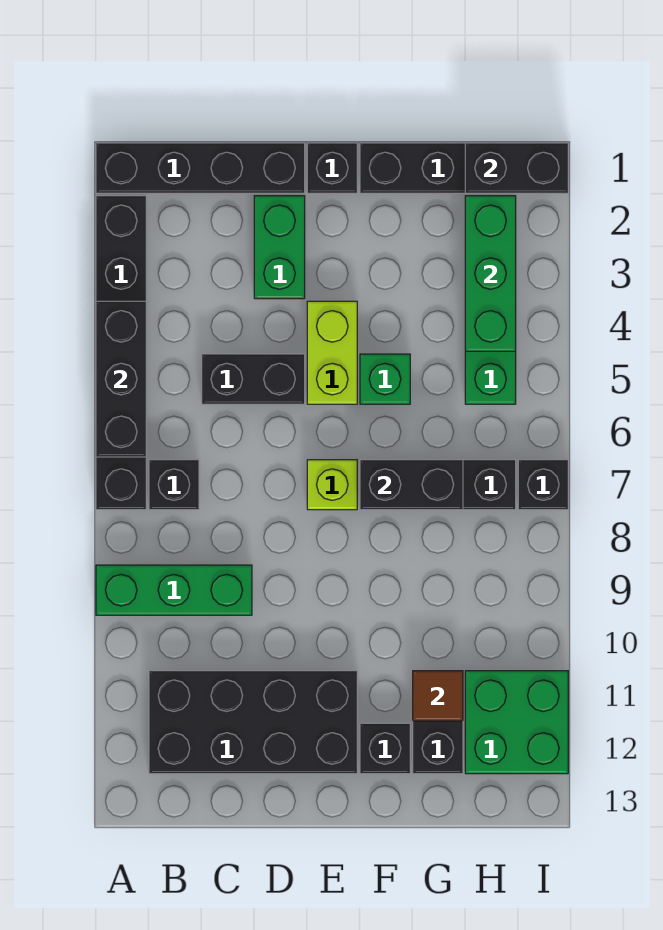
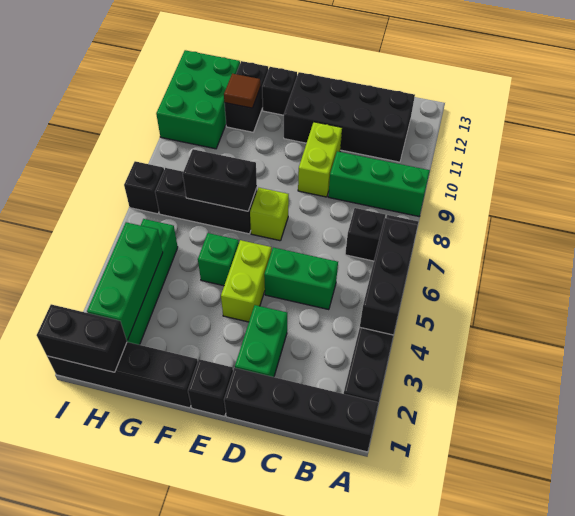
black 1x2 brick [202,354,305,404] -> green 1x2 brick [264,247,338,310]
none -> lime 1x2 brick [298,122,342,197]
green 2x2 brick [465,671,568,774] -> green 2x3 brick [156,50,240,149]

